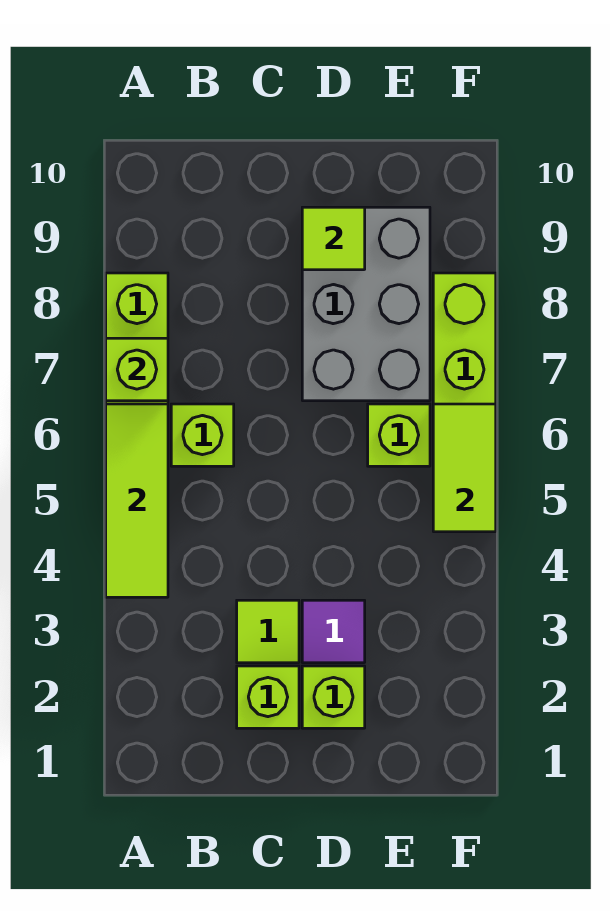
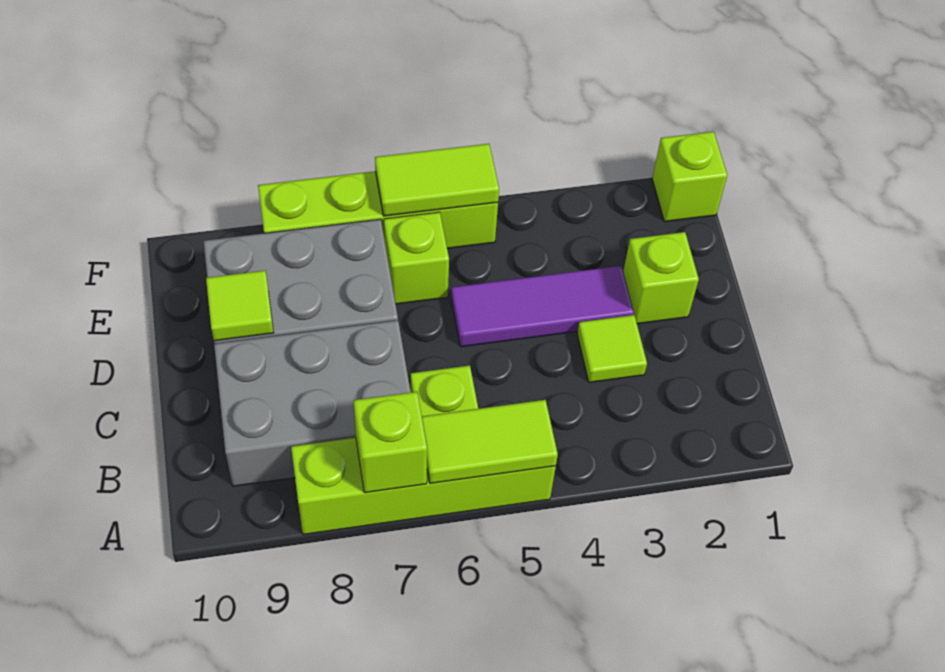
lime 1x3 tile [106,404,168,597] -> lime 1x2 tile [422,400,558,483]
none -> grey 2x3 brick [214,320,411,486]
lime 1x1 brick [237,666,299,728] -> lime 1x1 brick moved to [652,132,727,222]
purple 1x1 tile [302,600,365,663] -> purple 1x3 tile [451,266,634,347]

